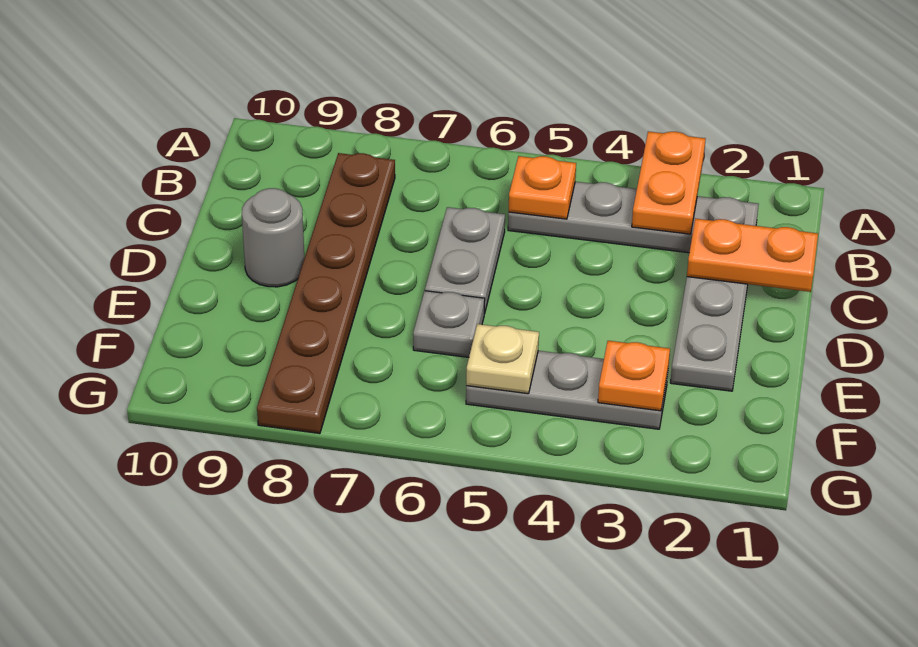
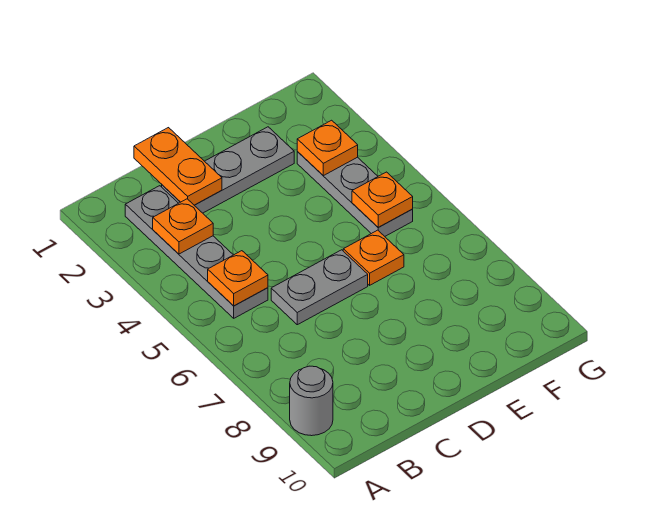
orange 1x2 plate [632,132,705,234] -> orange 1x1 plate [153,199,213,254]
brown 1x6 plate [257,153,395,434] -> none
grey 1x1 round brick [242,188,304,287] -> grey 1x1 round brick moved to [290,366,333,436]
grey 1x1 plate [413,291,485,357] -> orange 1x1 plate [343,230,404,285]
tan 1x1 plate [466,324,539,394] -> orange 1x1 plate [352,172,413,227]

